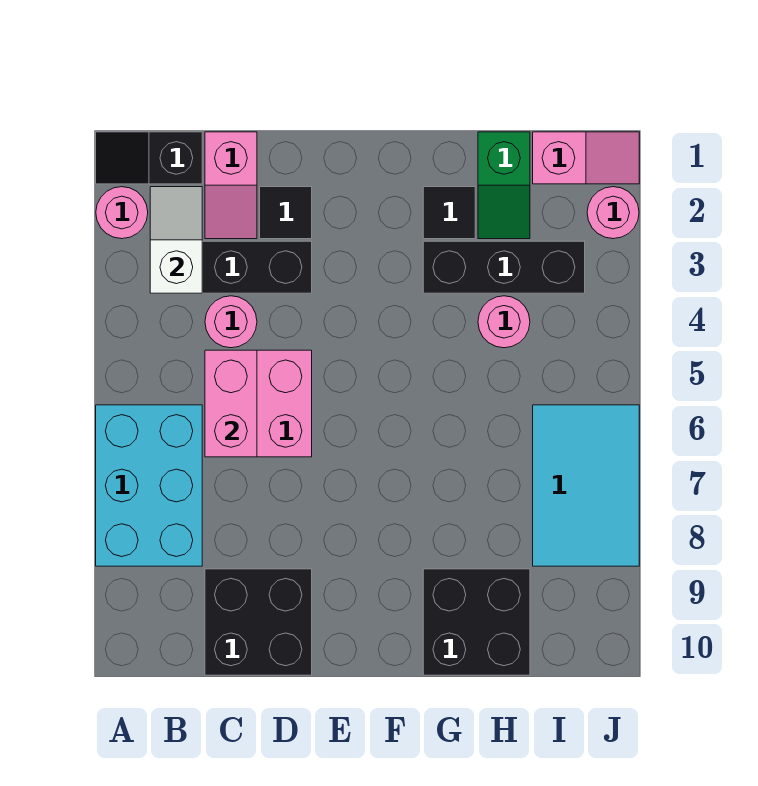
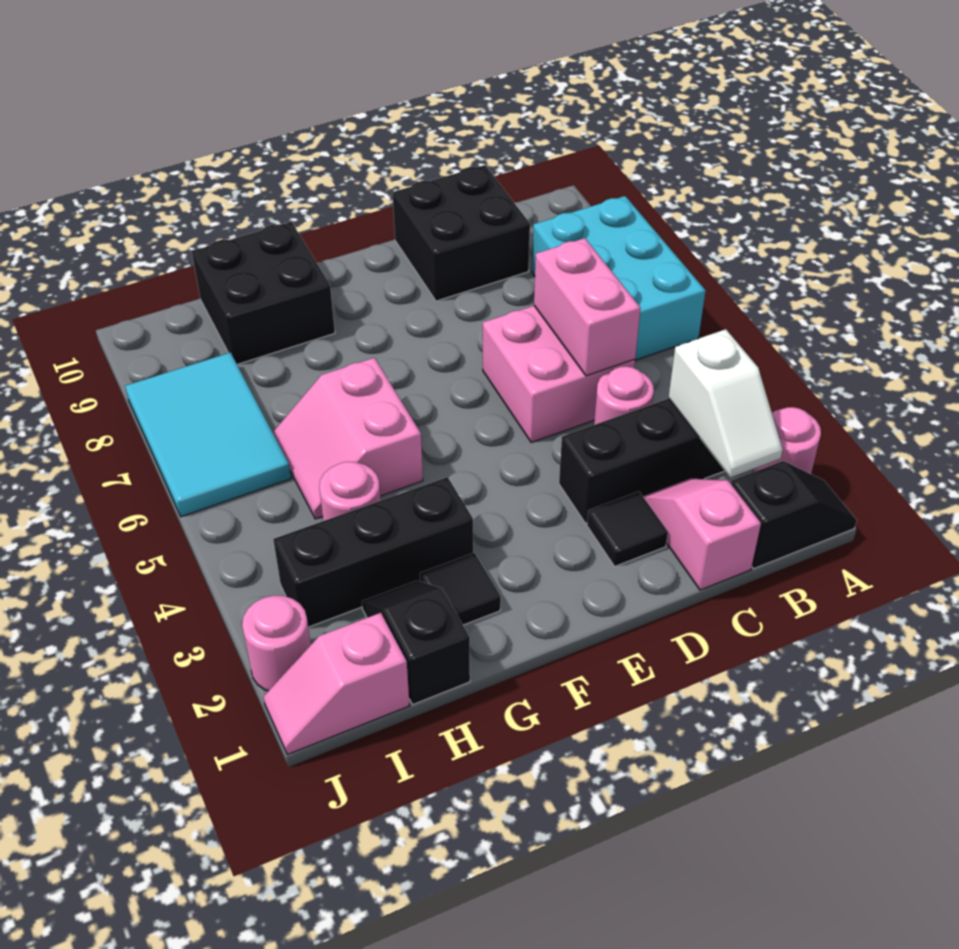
none -> pink 2x2 slope [273,358,423,519]
green 1x2 slope [478,132,530,239] -> black 1x2 slope [362,581,470,705]

